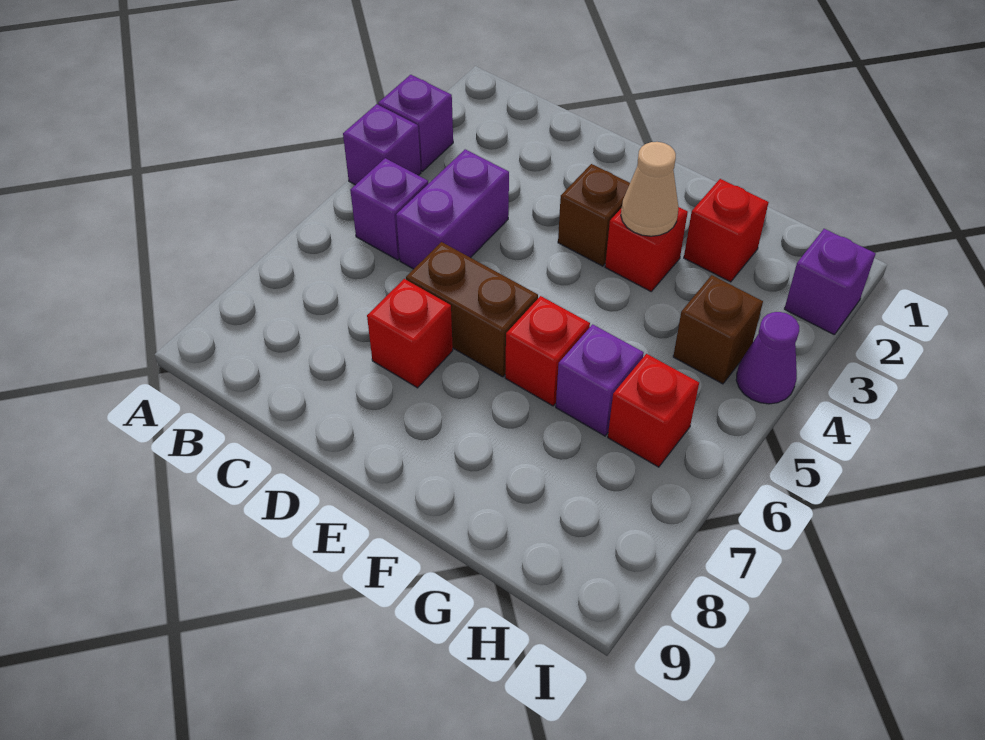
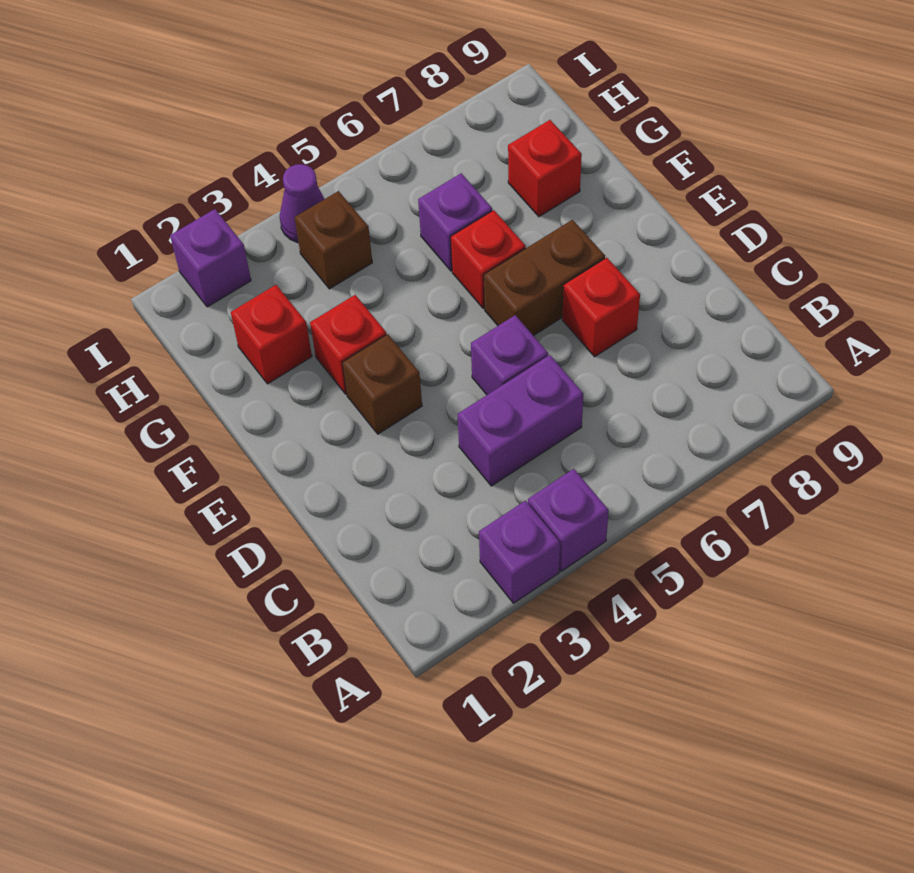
purple 1x1 brick [350,158,428,260] -> purple 1x1 brick moved to [471,315,548,395]
brown 1x2 brick [406,242,538,377] -> brown 1x2 brick turned to [484,220,605,336]
tan 1x1 cone [621,142,679,236] -> none
red 1x1 brick [608,354,699,467] -> red 1x1 brick moved to [508,120,582,217]

